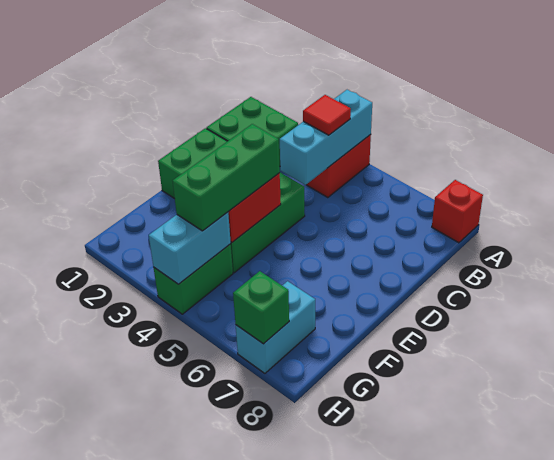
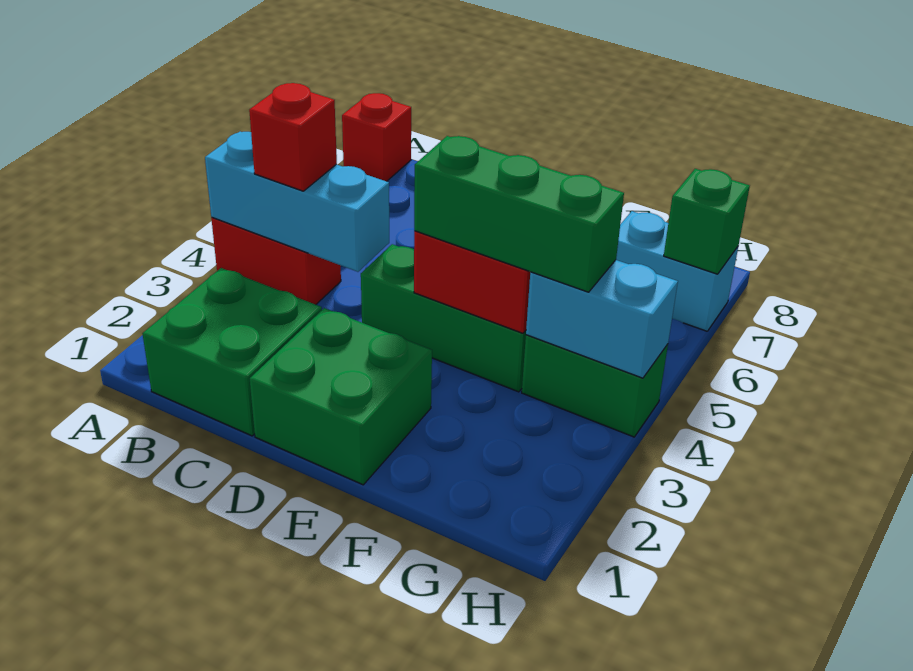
red 1x1 tile [303,95,351,135] -> red 1x1 brick [249,83,337,191]

